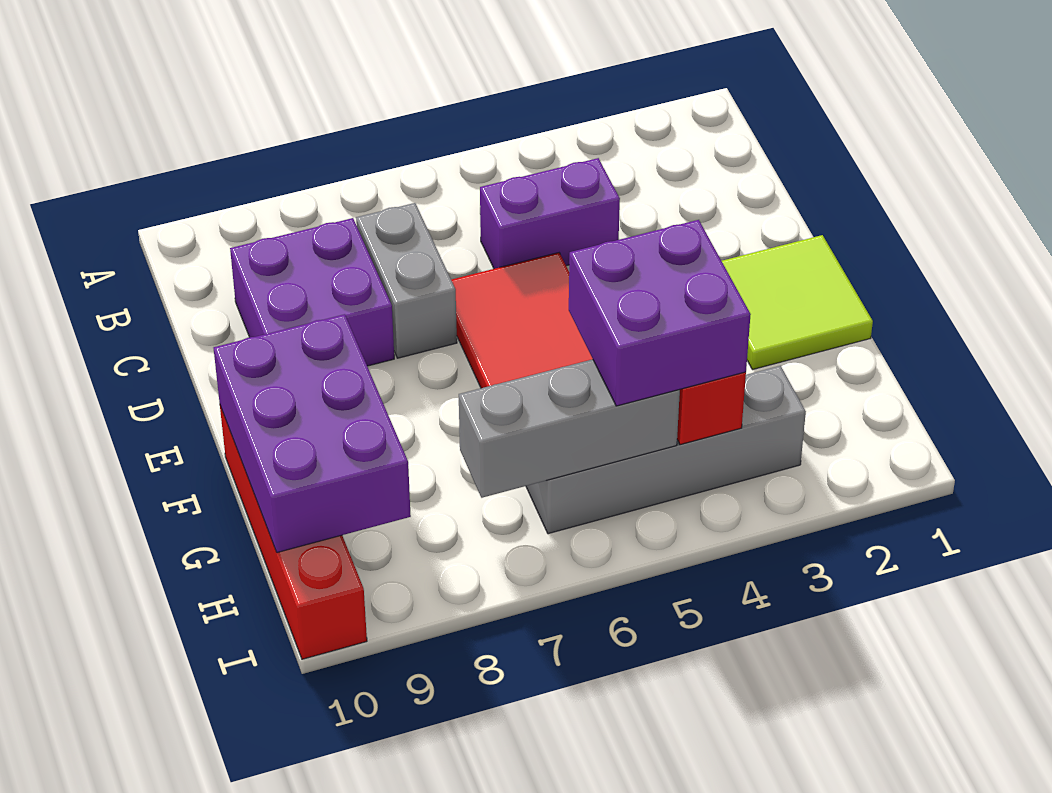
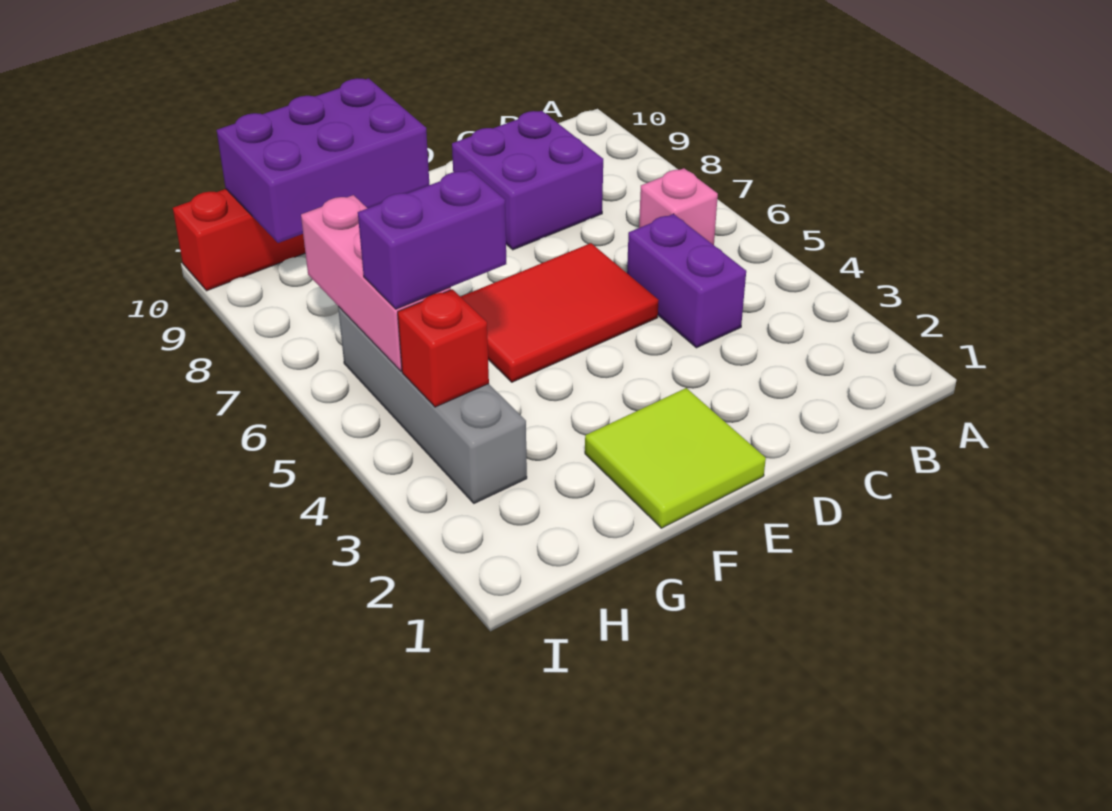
none -> pink 1x1 brick [639,168,718,245]
grey 1x2 brick [356,203,457,358] -> none
purple 2x2 brick [569,220,751,406] -> purple 1x2 brick [358,170,506,309]
grey 1x3 brick [459,359,680,498] -> pink 1x3 brick [301,195,451,371]

